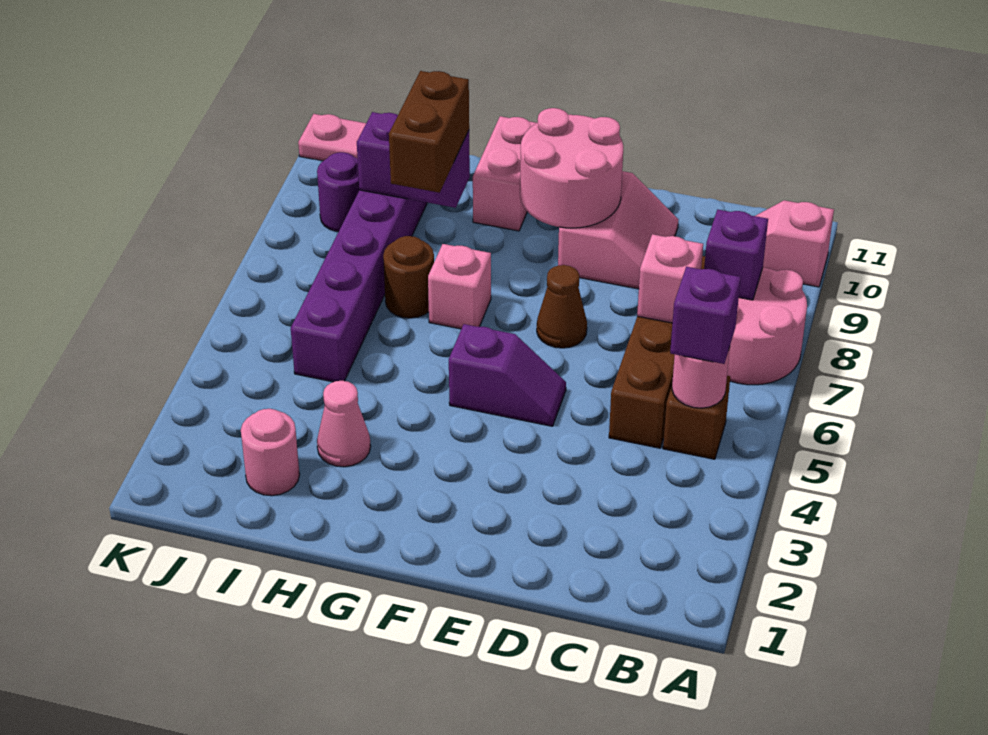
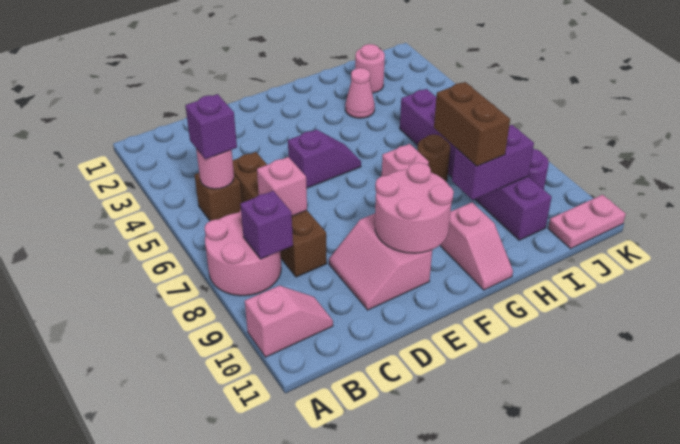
purple 1x2 slope [449,324,566,426] -> purple 1x2 slope turned to [288,130,361,188]
brown 1x1 cone [537,265,587,348] -> none
pink 1x2 brick [473,116,536,231] -> pink 1x2 slope [441,203,513,290]

